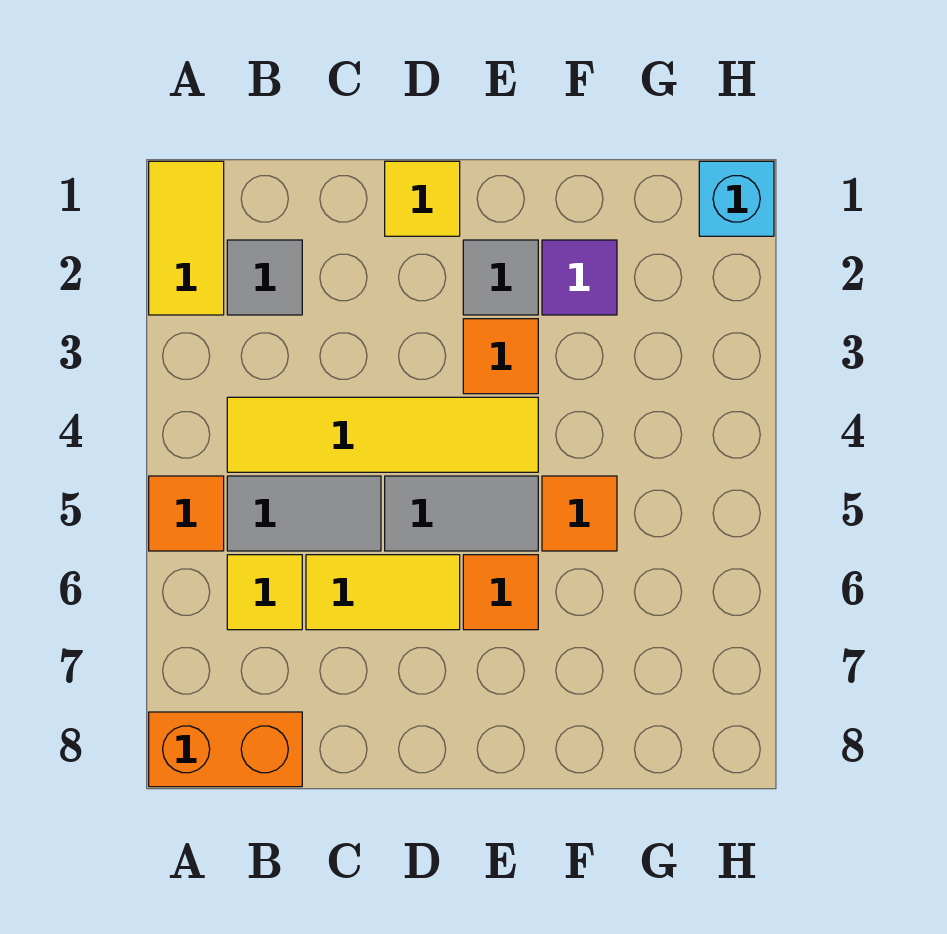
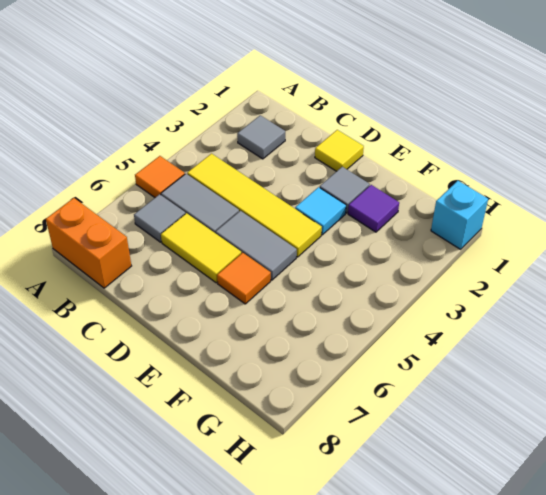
yellow 1x2 tile [149,161,224,315] -> none
yellow 1x1 tile [227,555,302,630] -> grey 1x1 tile [134,194,185,242]
orange 1x1 tile [463,319,538,394] -> cyan 1x1 tile [295,187,346,235]
orange 1x1 tile [542,476,617,551] -> none

